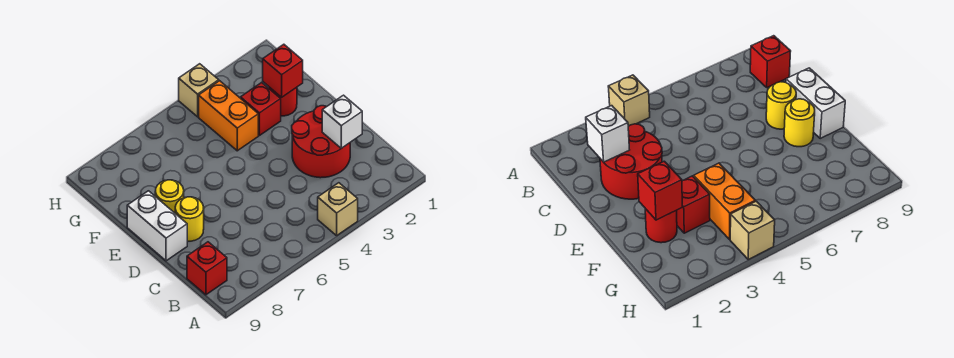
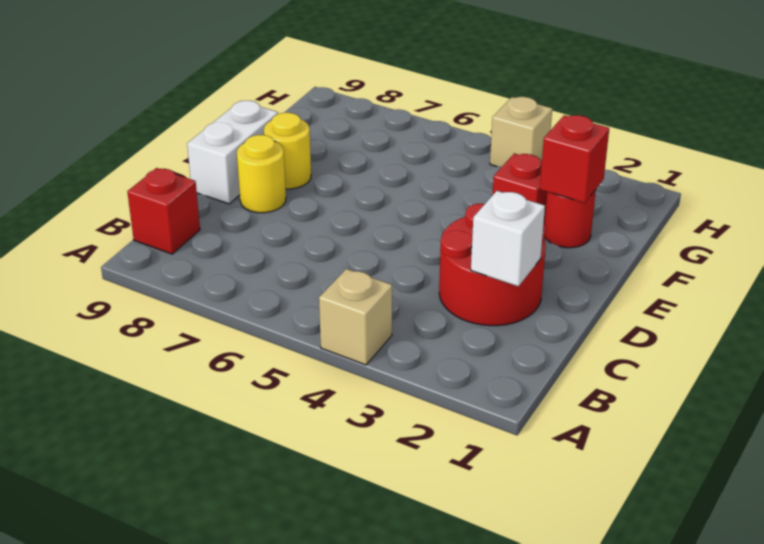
orange 1x2 brick [199,81,258,151] -> none

